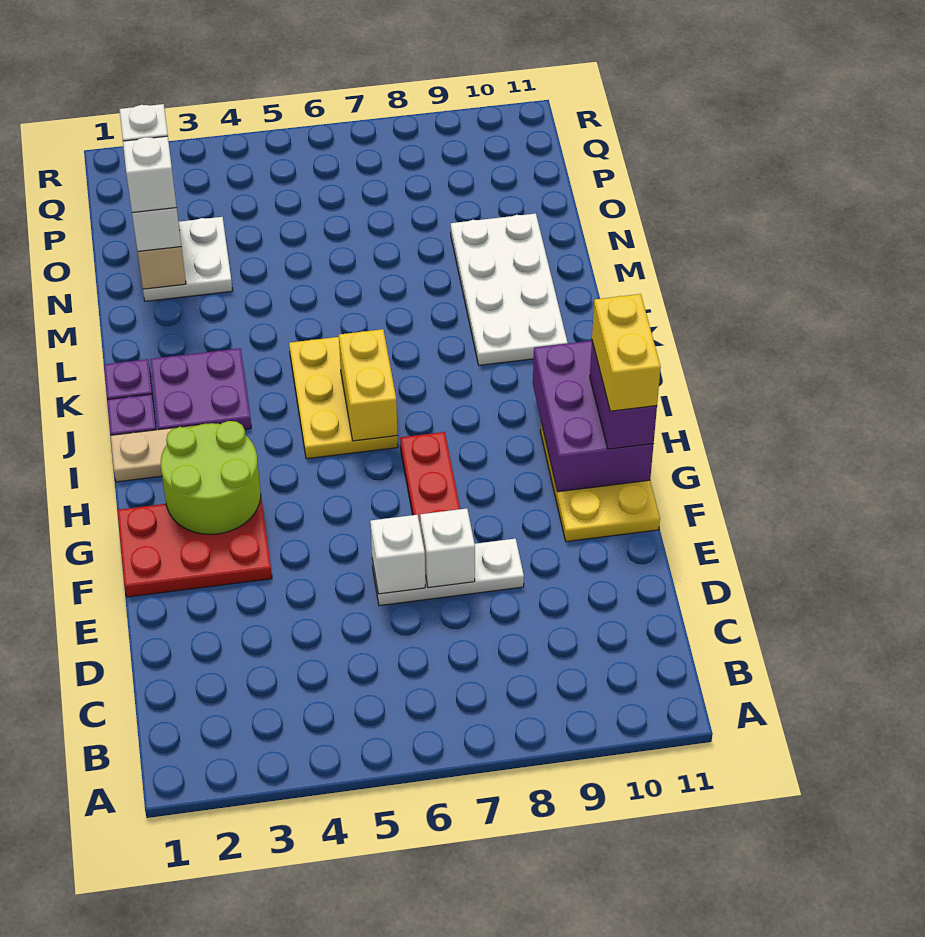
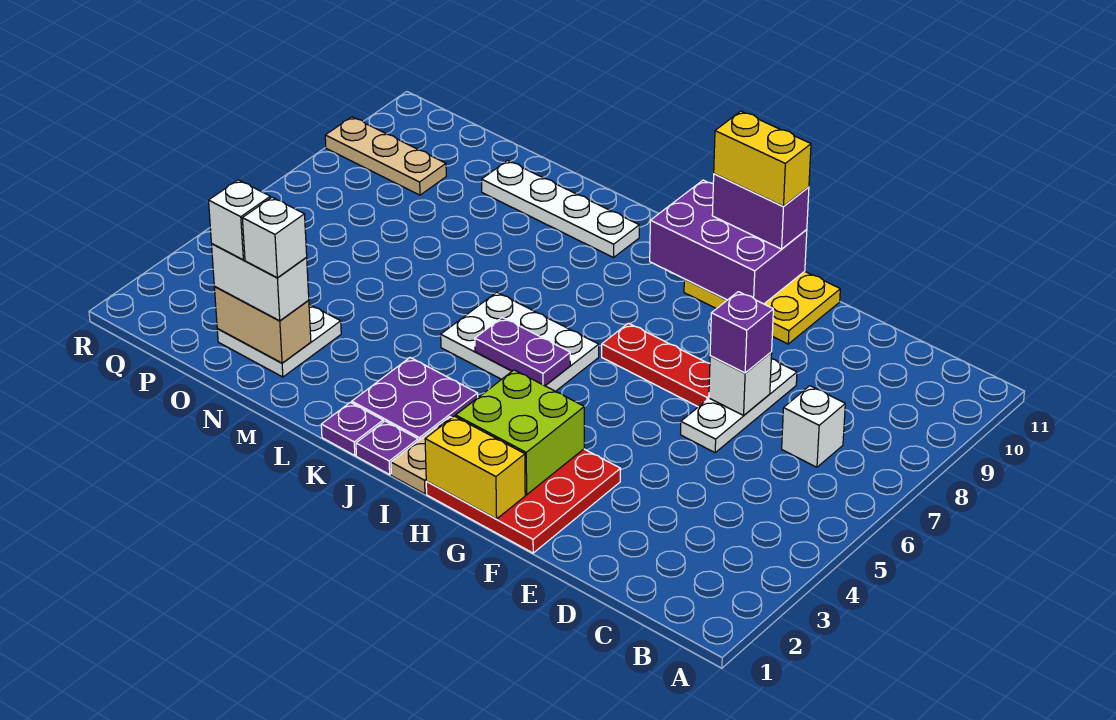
white 1x1 brick [370,515,425,594] -> white 1x1 brick moved to [782,386,845,467]
none -> purple 1x1 brick [710,292,773,373]
red 2x3 plate [117,498,272,597] -> red 3x3 plate [426,449,621,553]
lime 2x2 round brick [161,421,261,534] -> lime 2x2 brick [456,370,584,495]
yellow 2x3 plate [289,337,398,459] -> white 2x3 plate [441,292,599,391]
none -> purple 1x2 plate [475,317,570,386]
yellow 1x2 brick [339,329,397,441] -> yellow 1x2 brick moved to [425,416,525,519]
white 2x4 plate [451,213,568,365] -> white 1x4 plate [482,161,639,258]
none -> tan 1x3 plate [325,117,446,195]

